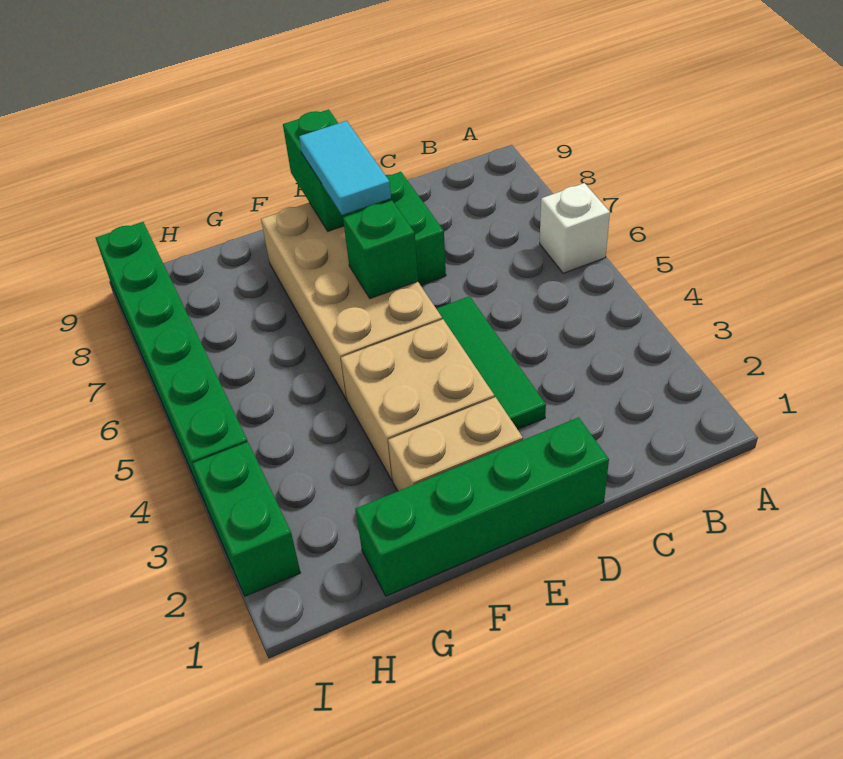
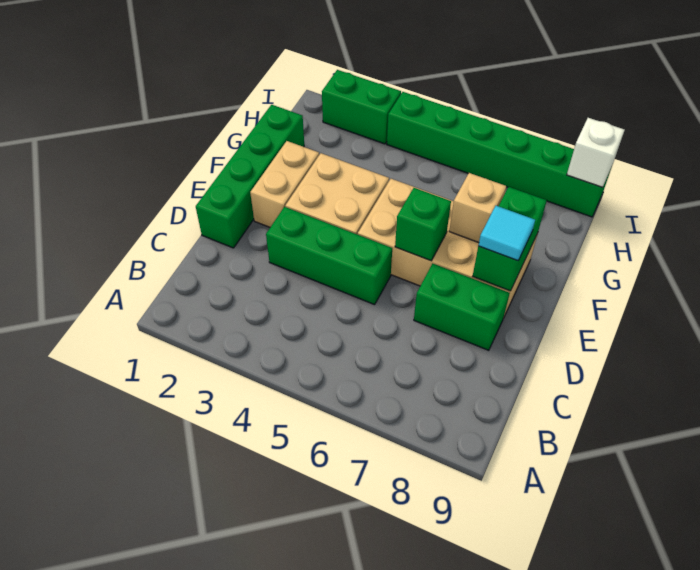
white 1x1 brick [540,183,610,273] -> white 1x1 brick moved to [567,118,625,187]
green 1x3 tile [436,296,546,429] -> green 1x3 brick [266,207,392,305]
cyan 1x2 tile [299,121,391,215] -> cyan 1x1 tile [478,206,535,261]
green 1x2 brick [283,109,371,231] -> green 1x2 brick turned to [473,187,547,291]
none -> tan 1x1 brick [449,173,506,243]

